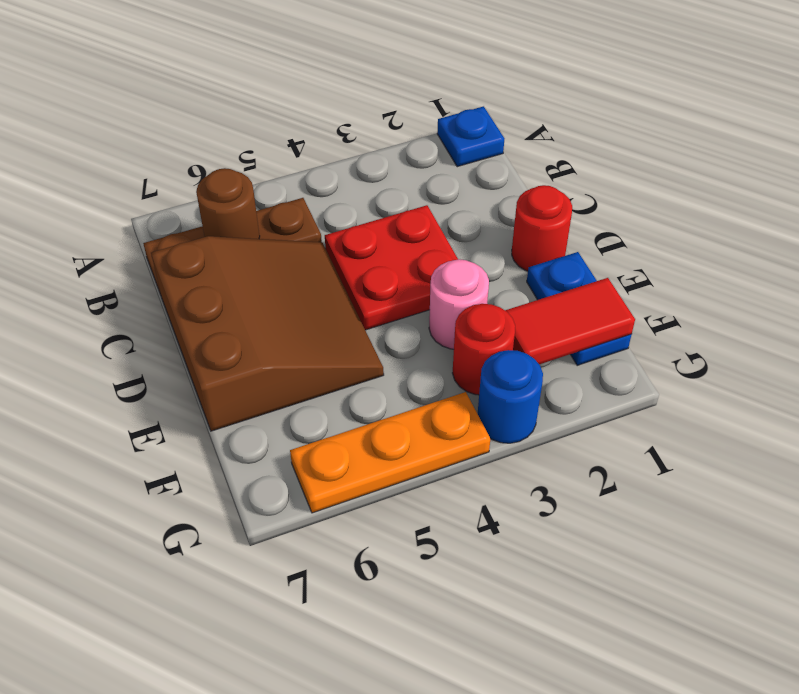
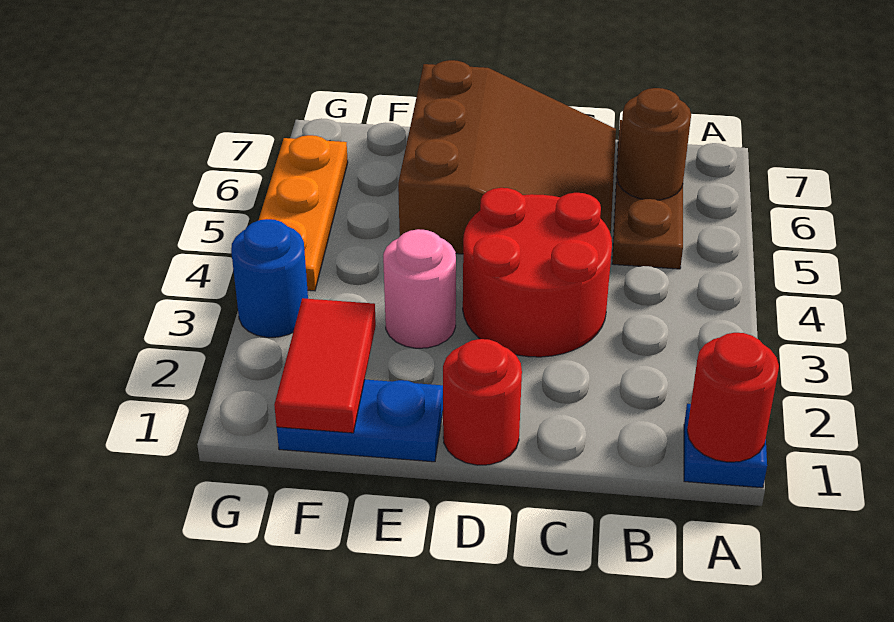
red 2x2 plate [325,205,458,330] -> red 2x2 round brick [463,188,612,357]
brown 3x3 slope [151,236,384,431] -> brown 3x3 slope turned to [398,60,616,254]
red 1x1 round brick [453,304,515,395] -> red 1x1 round brick moved to [687,333,779,462]

